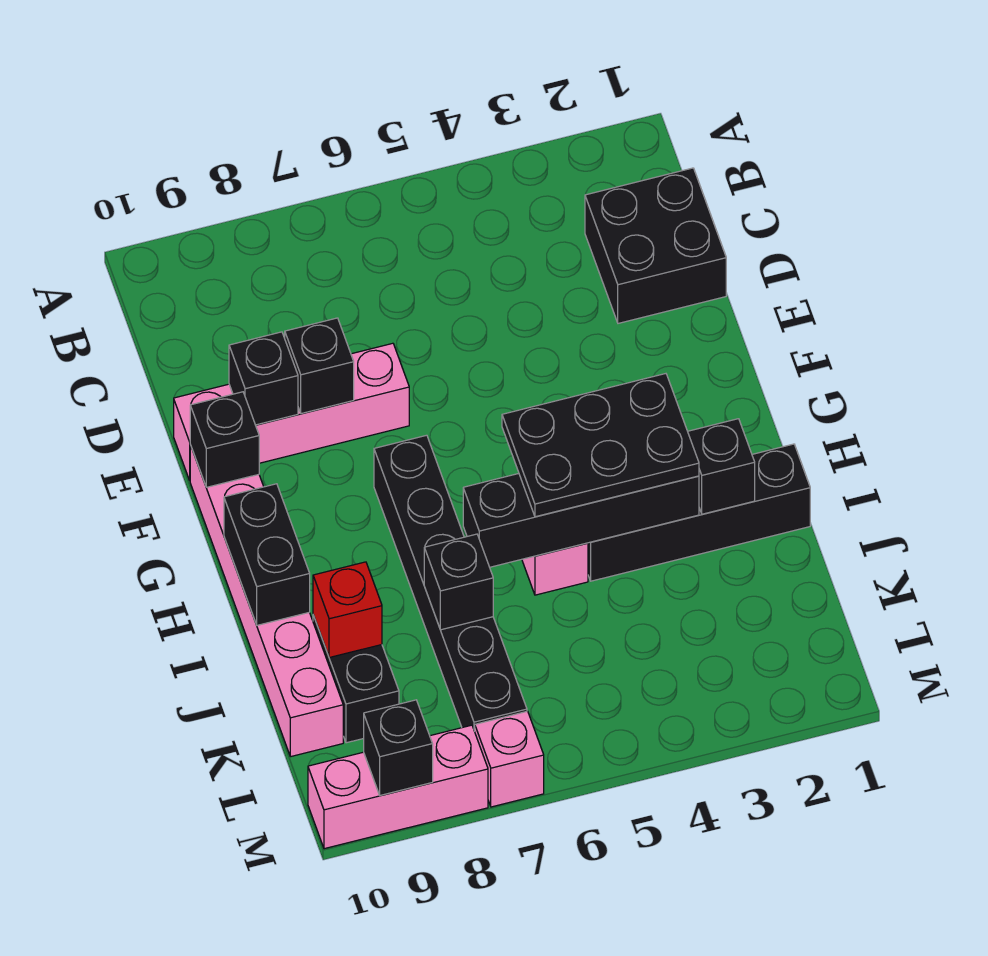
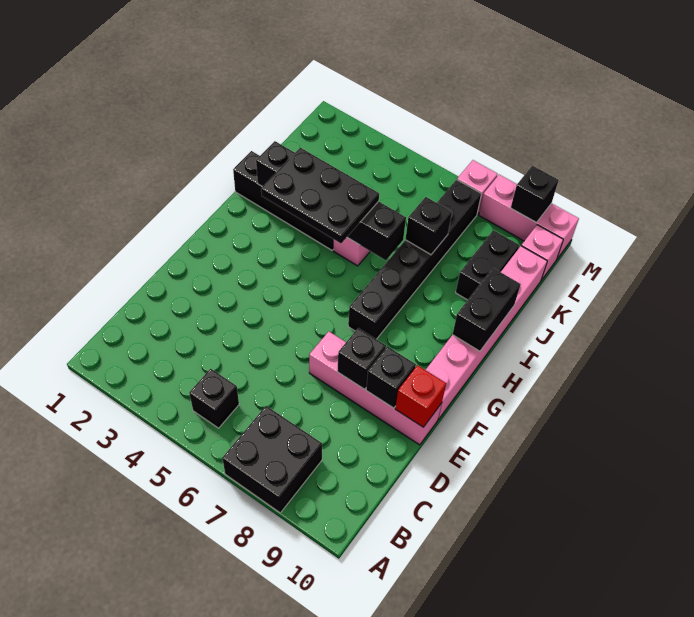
black 2x2 brick [585,168,726,323] -> black 2x2 brick moved to [222,406,322,513]
black 1x1 brick [190,392,259,487] -> black 1x1 brick moved to [189,369,239,428]
red 1x1 brick [313,562,382,658] -> red 1x1 brick moved to [395,365,446,427]
none -> pink 1x1 brick [521,225,563,280]

